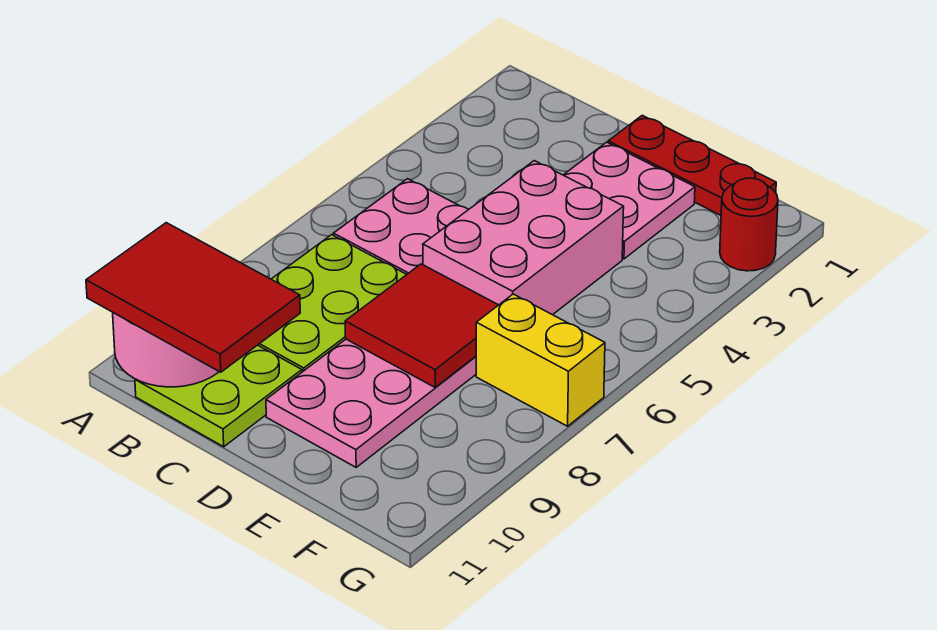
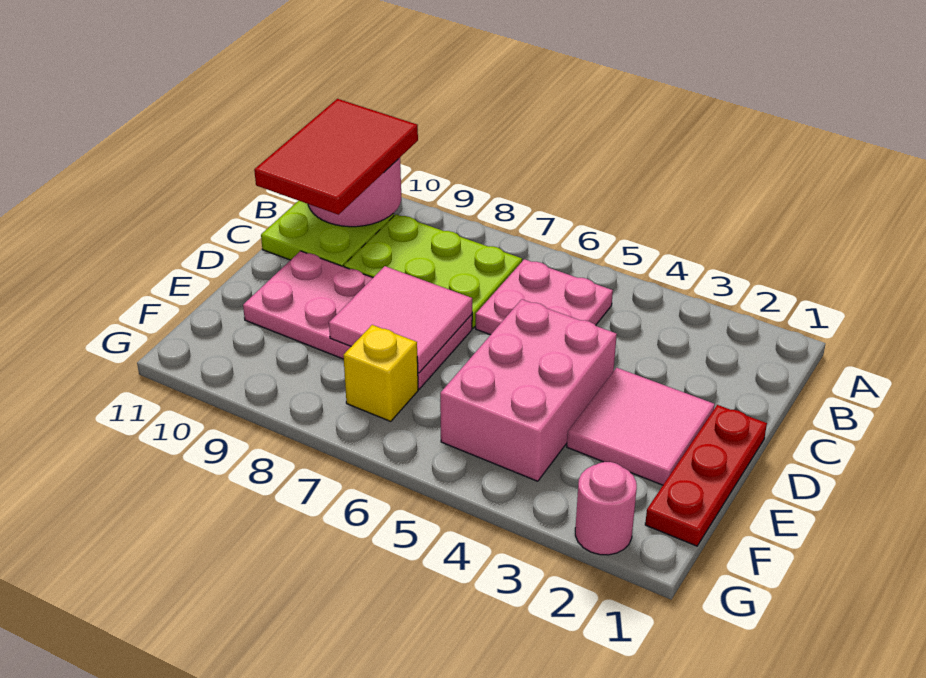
pink 2x2 plate [564,142,695,259] -> pink 2x2 tile [567,368,715,485]
pink 2x3 brick [423,161,624,315] -> pink 2x3 brick turned to [440,299,617,481]
red 2x2 tile [345,264,498,388] -> pink 2x2 tile [329,266,472,373]
yellow 1x2 brick [476,294,605,426] -> yellow 1x1 brick [343,325,418,421]
red 1x1 round brick [720,178,778,271] -> pink 1x1 round brick [575,462,637,555]

